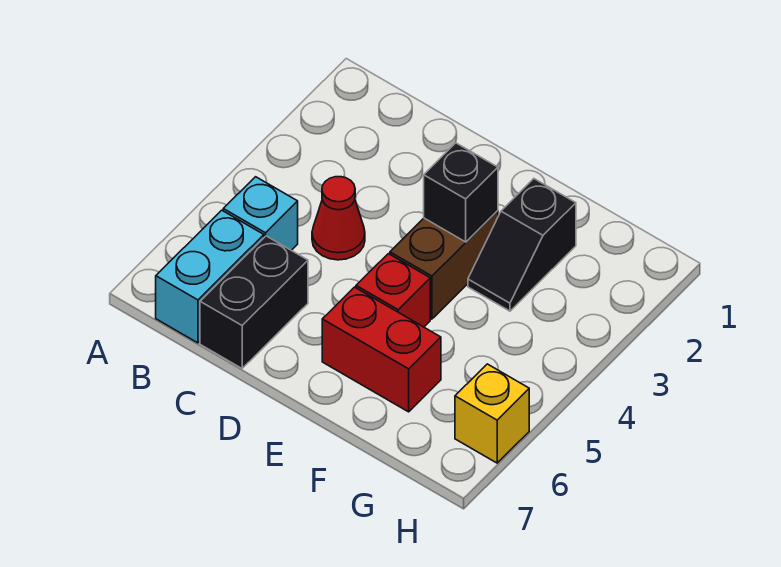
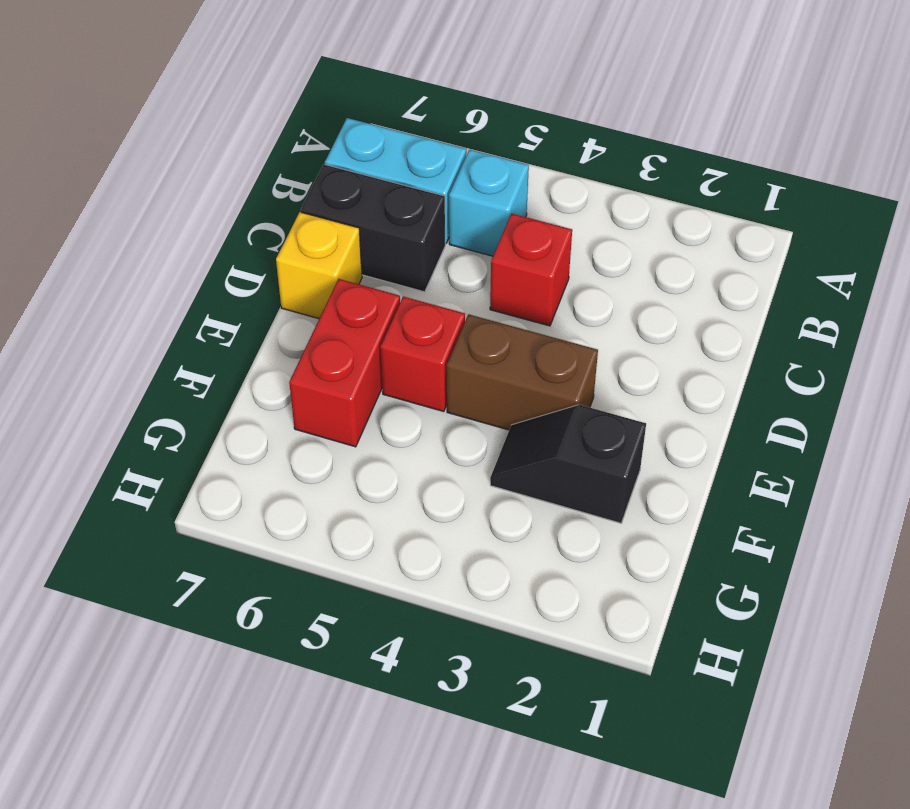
red 1x1 cone [312,177,365,260] -> red 1x1 brick [490,213,572,326]
black 1x1 brick [424,143,498,242] -> none
yellow 1x1 brick [455,364,529,463] -> yellow 1x1 brick moved to [276,212,362,319]

